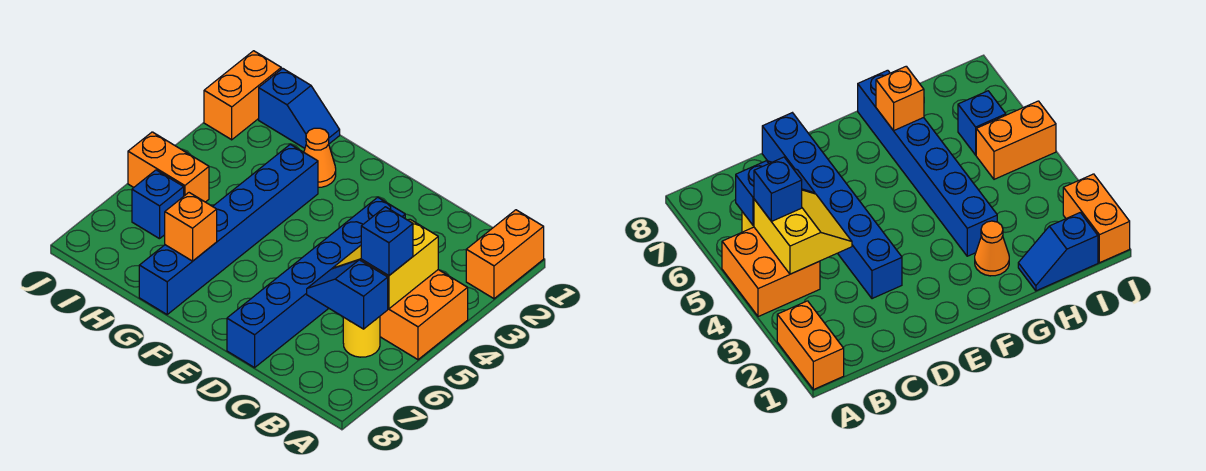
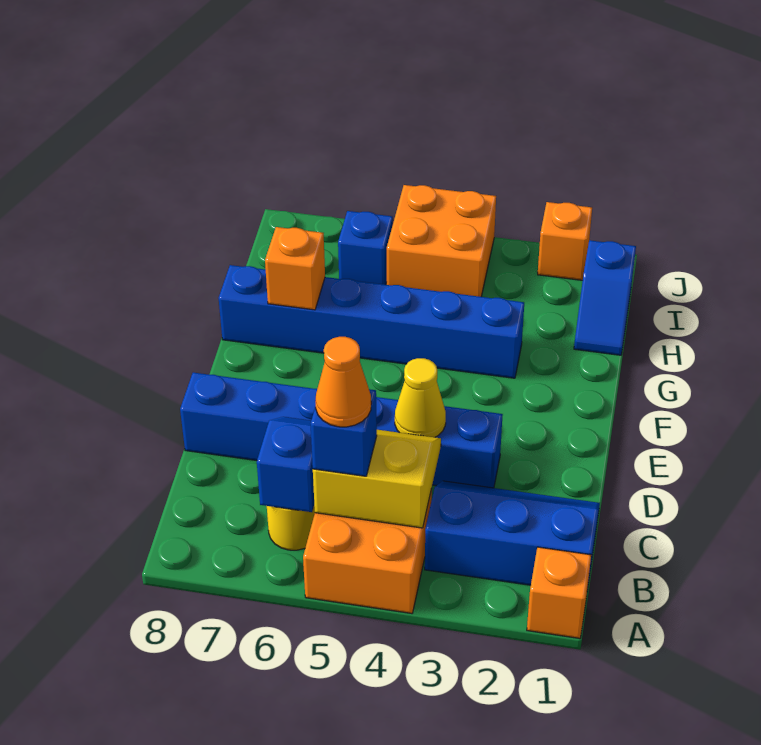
orange 1x2 brick [466,210,544,299] -> orange 1x1 brick [527,547,591,638]
none -> blue 2x3 slope [425,481,600,585]
none -> yellow 1x1 cone [395,358,446,437]
orange 1x1 cone [304,128,336,188] -> orange 1x1 cone moved to [315,337,371,427]
orange 1x2 brick [128,132,209,202] -> orange 2x2 brick [387,185,496,297]
orange 1x2 brick [204,51,281,140] -> orange 1x1 brick [538,202,592,280]

